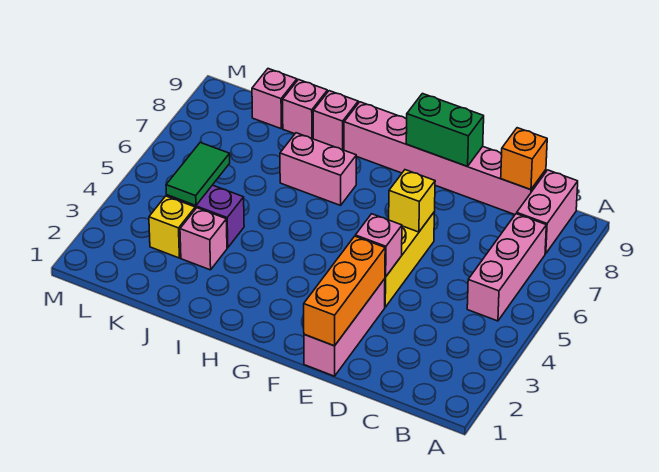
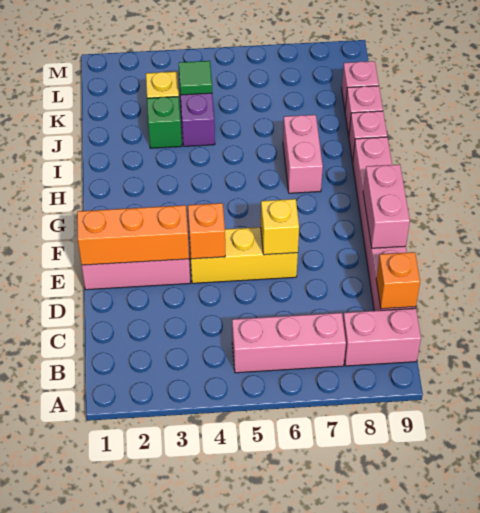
pink 1x1 brick [355,214,402,277] -> orange 1x1 brick [188,203,225,259]
green 1x2 brick [406,94,484,166] -> pink 1x2 brick [363,164,410,248]
pink 1x1 brick [180,208,227,270] -> green 1x1 brick [147,96,182,148]
green 1x2 tile [166,142,230,206] -> green 1x1 tile [179,61,212,95]

